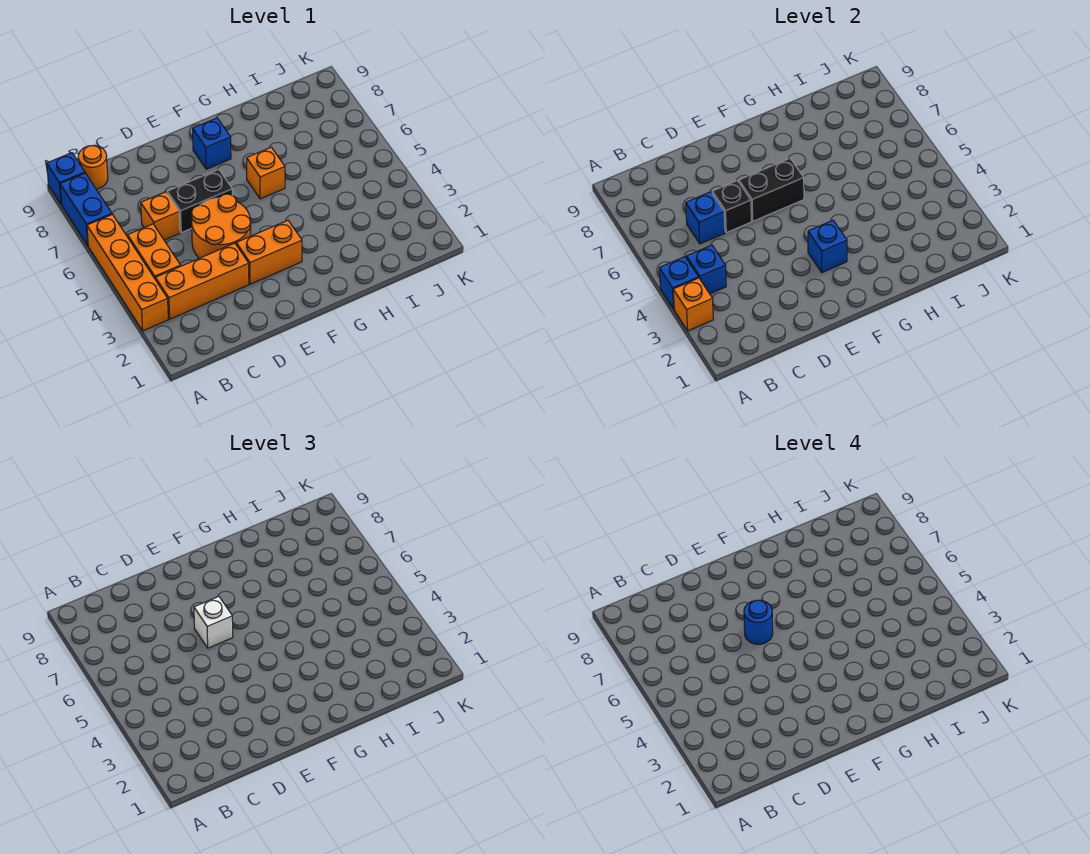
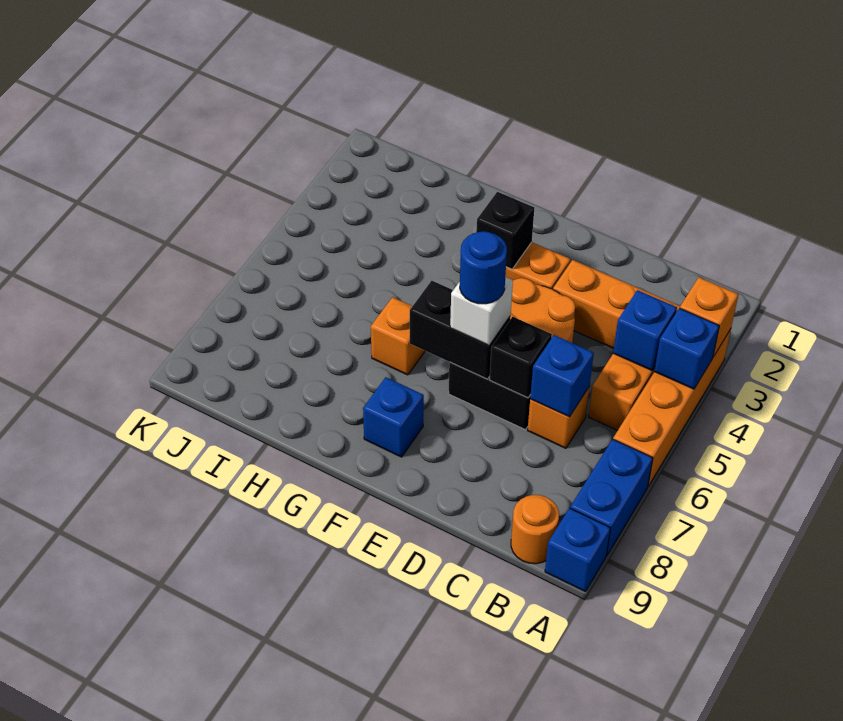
blue 1x1 brick [808,220,847,272] -> black 1x1 brick [476,192,534,269]

